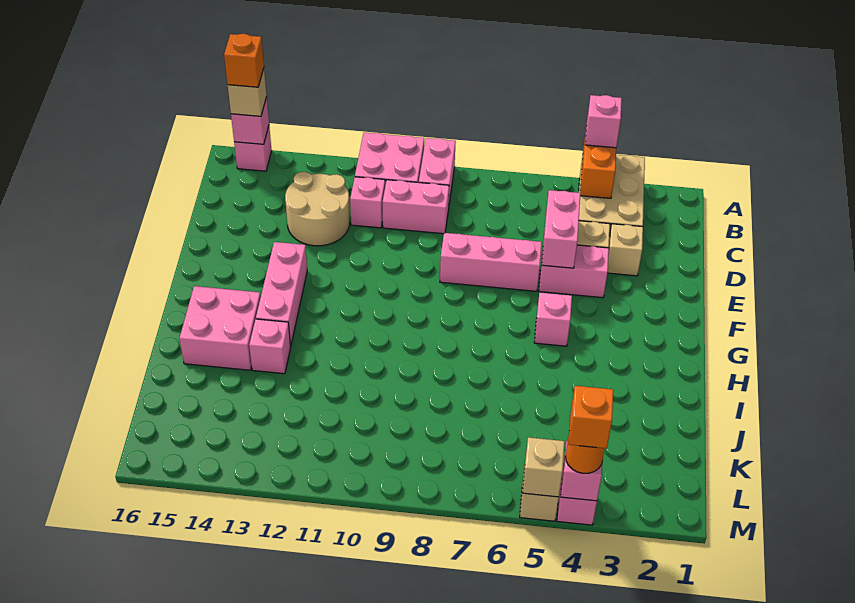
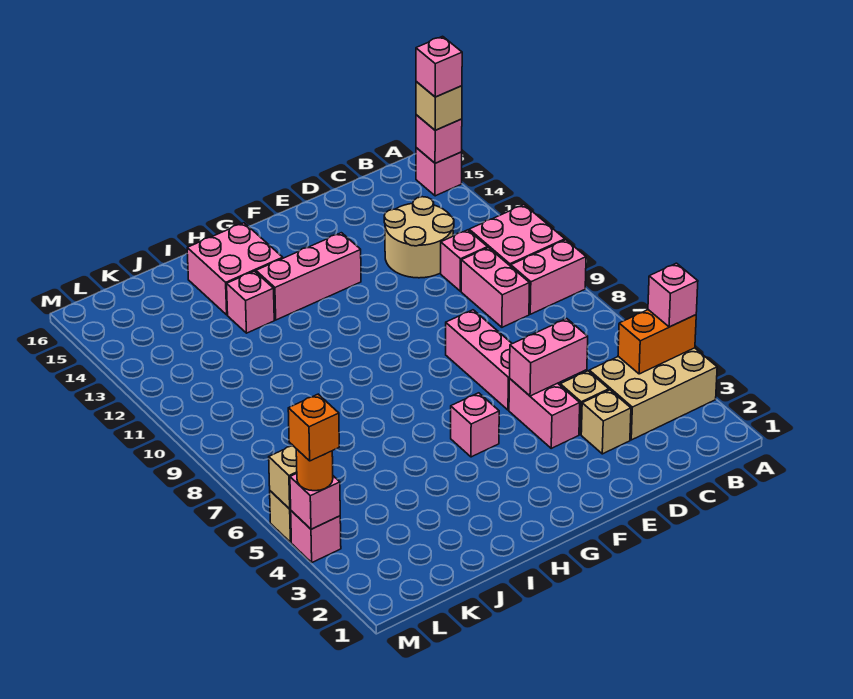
orange 1x1 brick [224,34,264,87] -> pink 1x1 brick [416,36,462,97]

